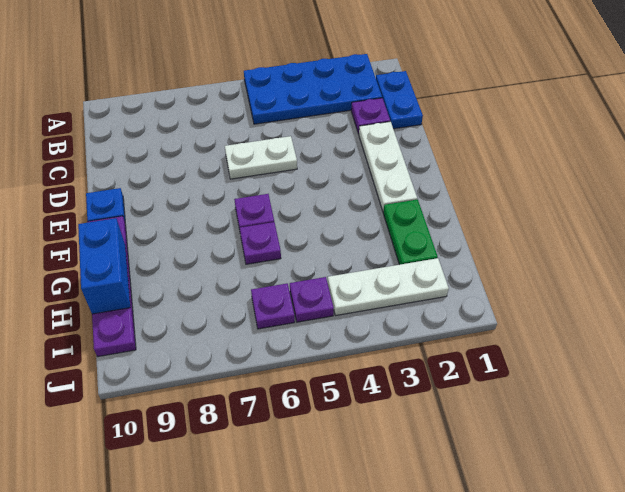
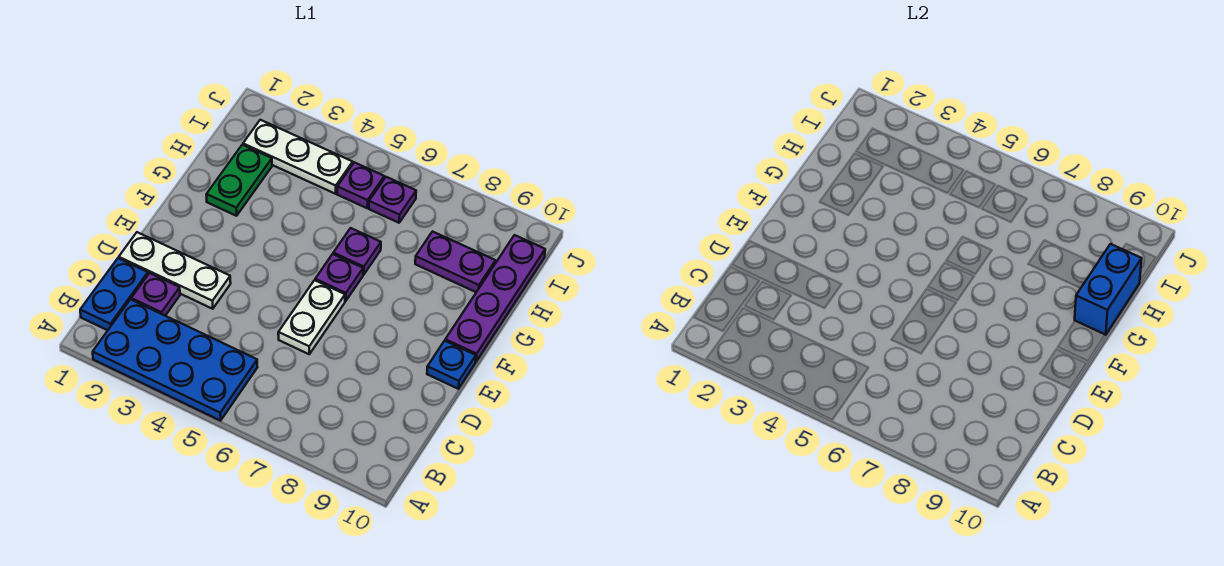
white 1x3 plate [359,122,417,211] -> white 1x3 plate turned to [119,232,231,309]
white 1x2 plate [225,136,297,179] -> white 1x2 plate turned to [278,280,345,354]
none -> purple 1x2 plate [415,232,496,292]

